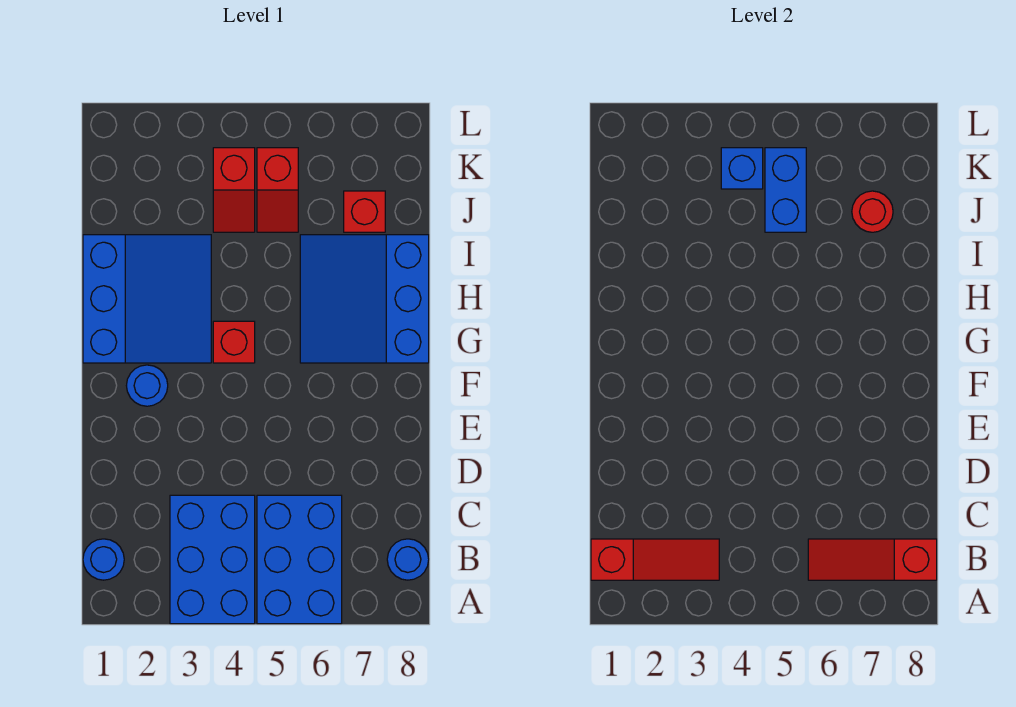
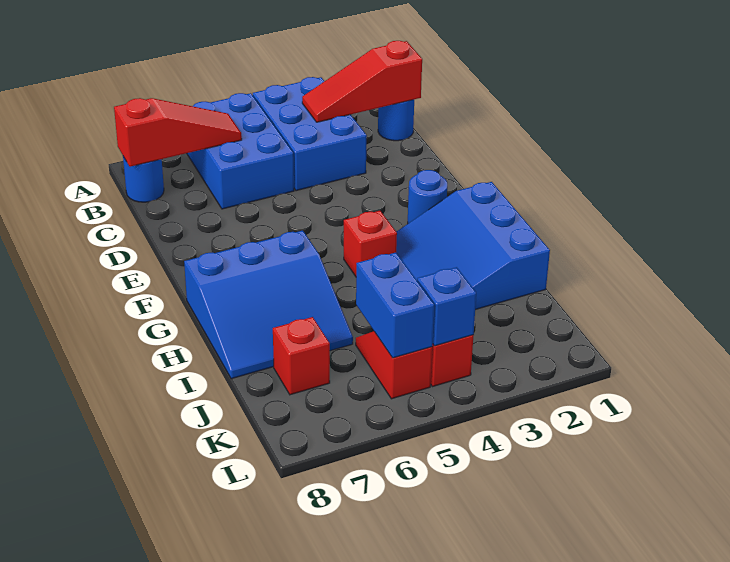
blue 3x3 slope [300,235,429,363] -> blue 3x3 slope turned to [184,230,353,379]
red 1x1 round brick [852,191,893,232] -> none

